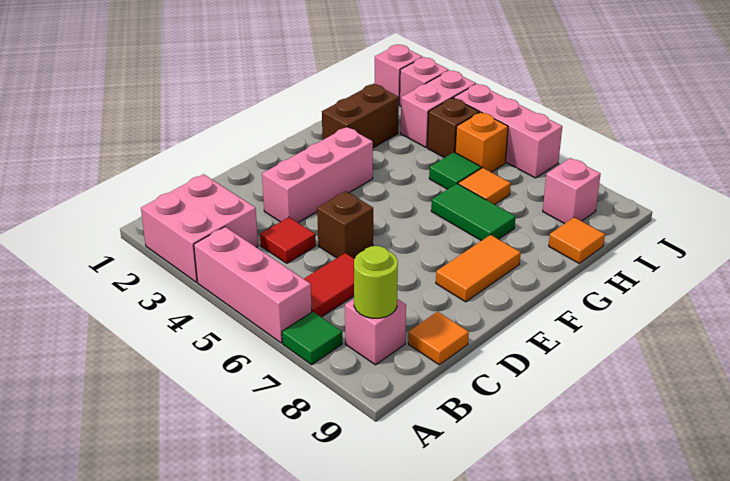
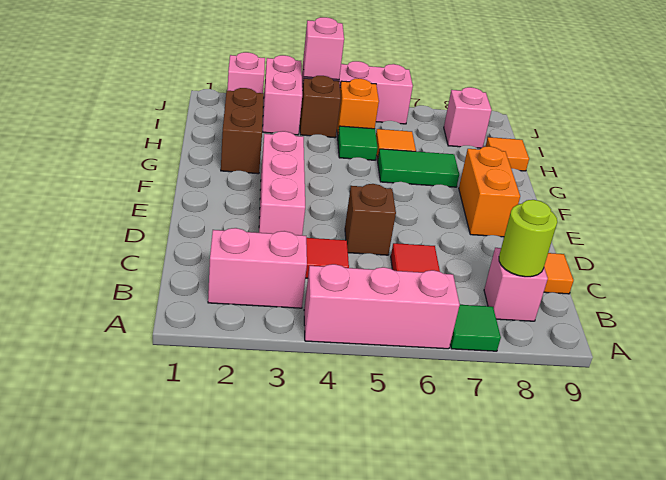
pink 2x2 brick [141,174,258,282] -> pink 1x2 brick [208,228,307,308]
orange 1x2 tile [436,235,521,302] -> orange 1x2 brick [459,146,520,237]
pink 1x1 brick [374,45,422,104] -> pink 1x1 brick moved to [303,17,344,80]

